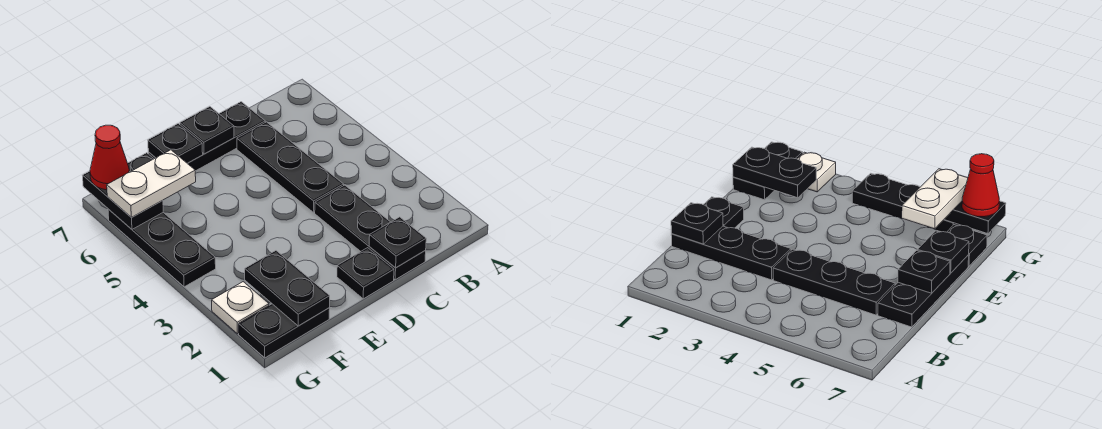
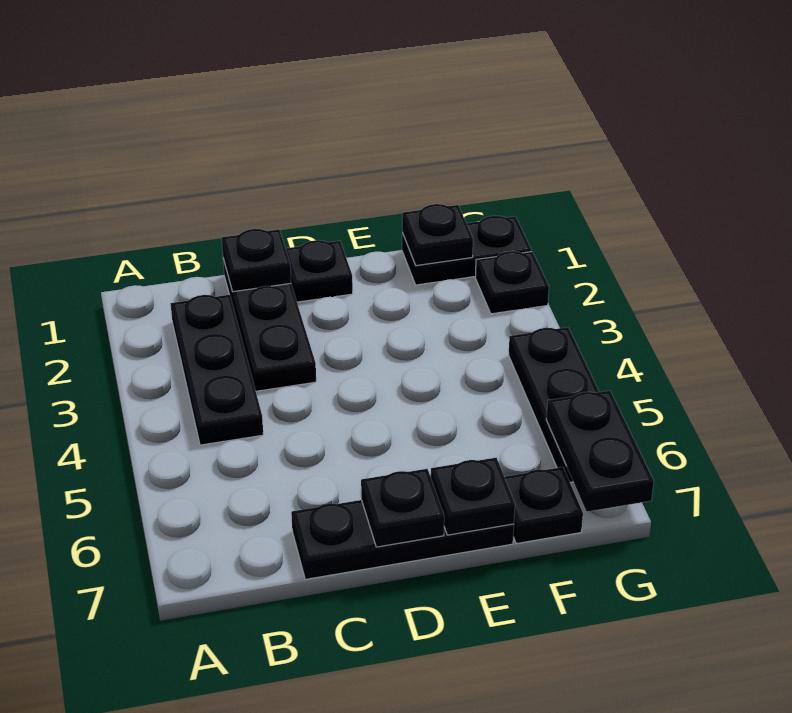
black 1x3 plate [237,122,344,212] -> black 1x3 plate moved to [170,295,263,445]
black 1x2 plate [245,251,330,326] -> black 1x1 plate [402,204,473,266]
white 1x2 plate [107,150,196,218] -> none
white 1x1 plate [212,282,269,334] -> black 1x1 plate [475,251,549,314]
red 1x1 cone [90,125,129,190] -> none

